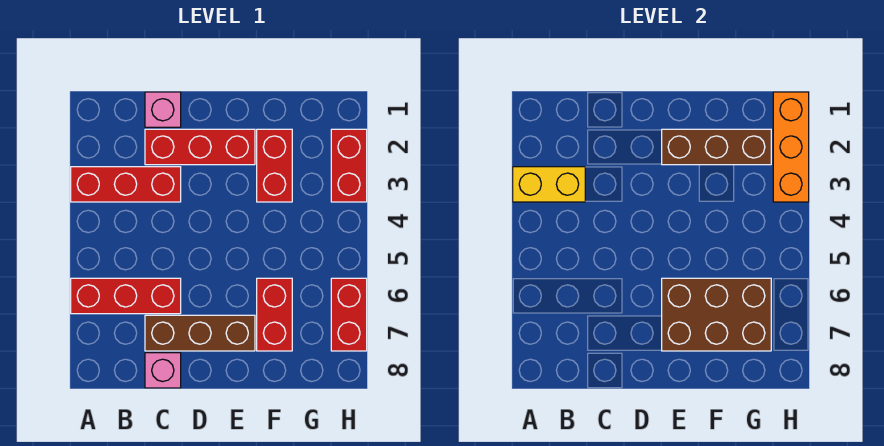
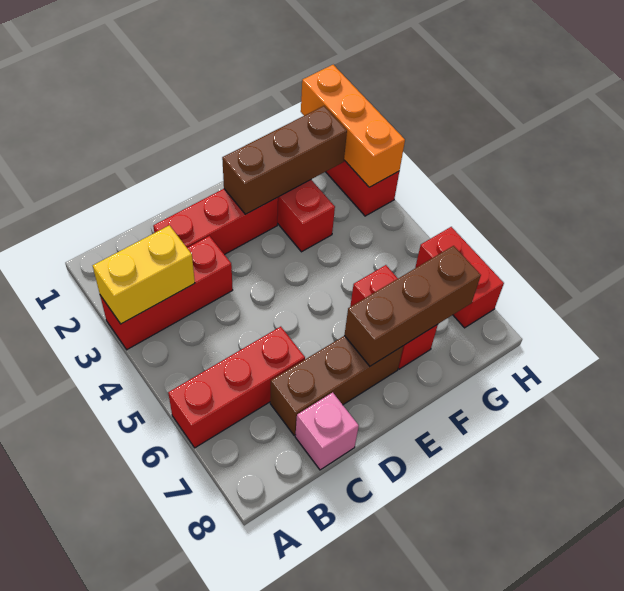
pink 1x1 brick [145,92,181,127] -> none
brown 2x3 brick [662,278,771,351] -> brown 1x3 brick [344,246,481,366]

